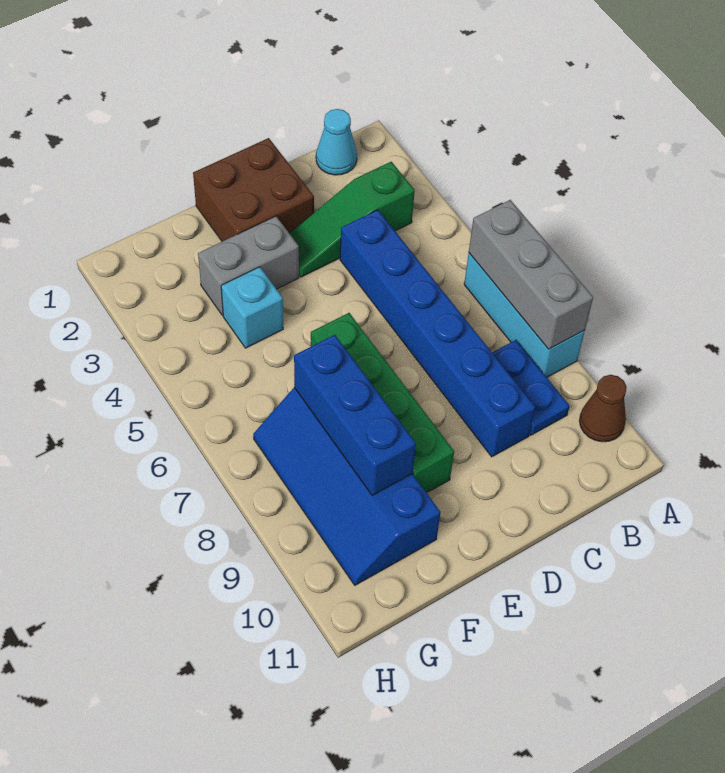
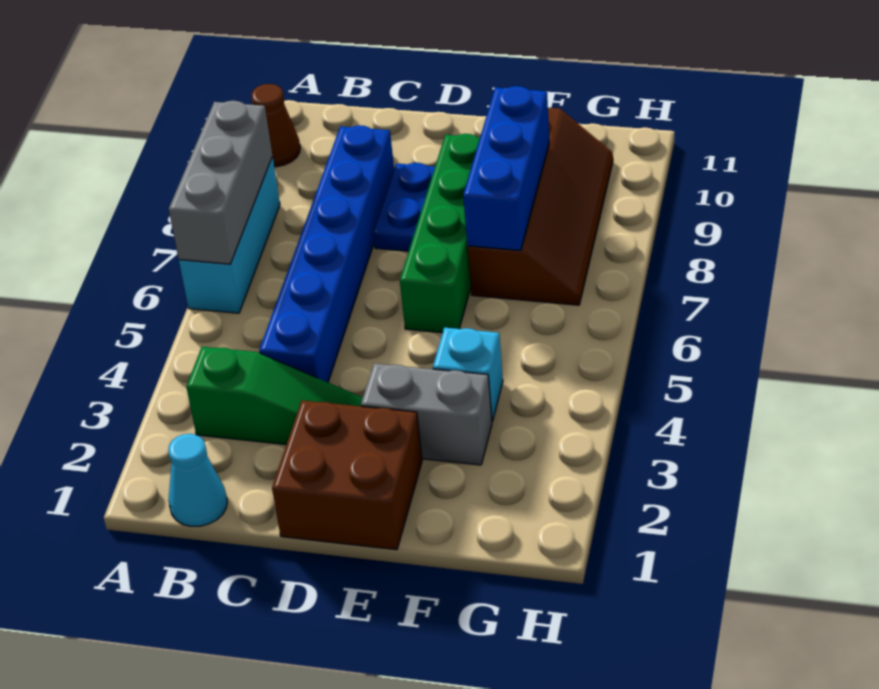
blue 1x2 plate [492,340,570,435] -> blue 1x2 plate moved to [373,163,435,251]
blue 2x4 slope [253,387,441,585] -> brown 2x4 slope [467,108,613,305]

